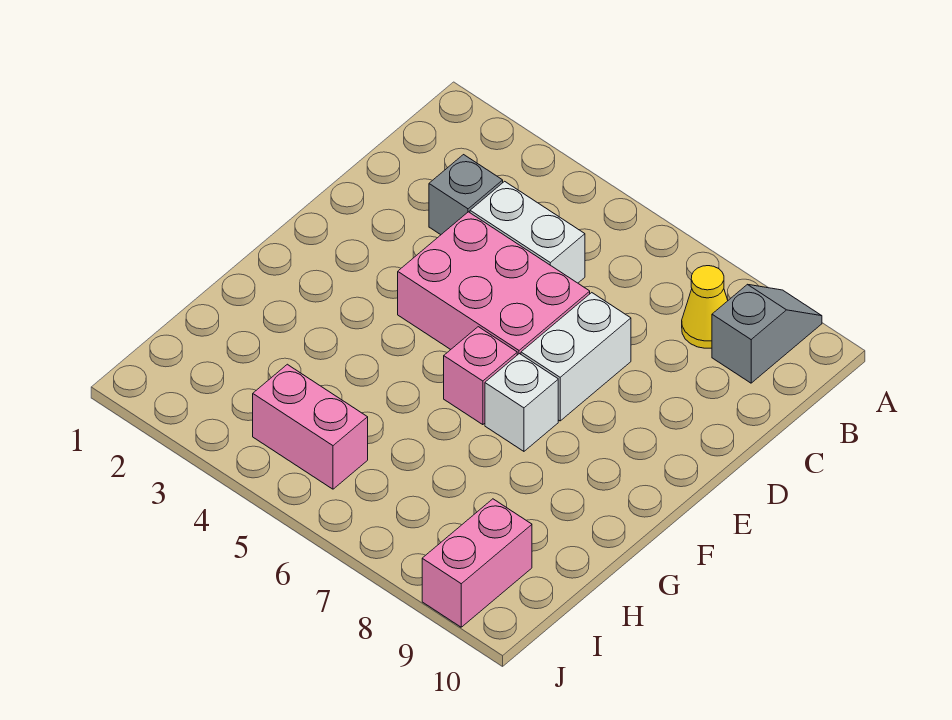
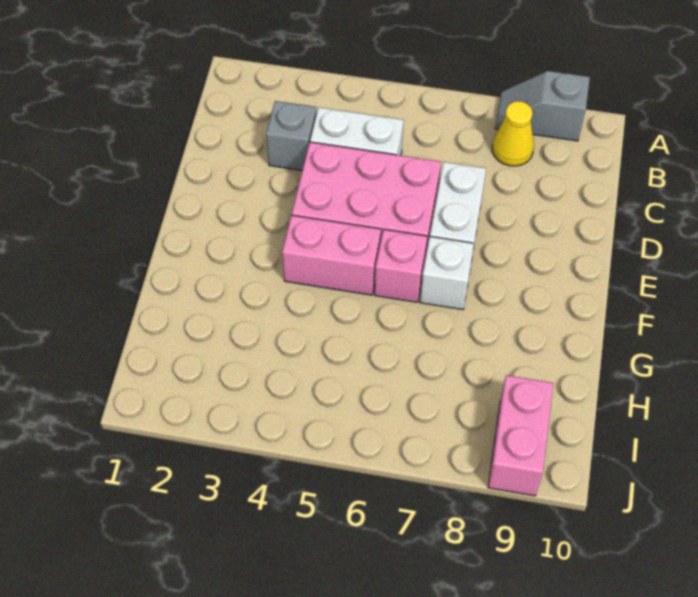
grey 1x2 slope [712,284,822,383] -> grey 1x2 slope turned to [495,71,590,141]
pink 1x2 brick [253,364,368,489] -> pink 1x2 brick moved to [282,215,381,295]

